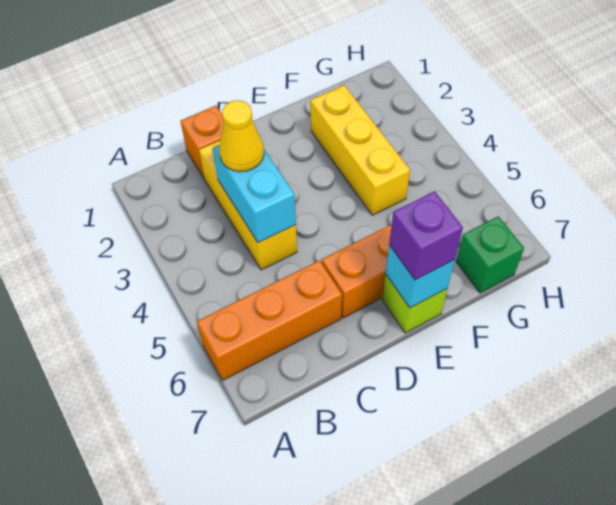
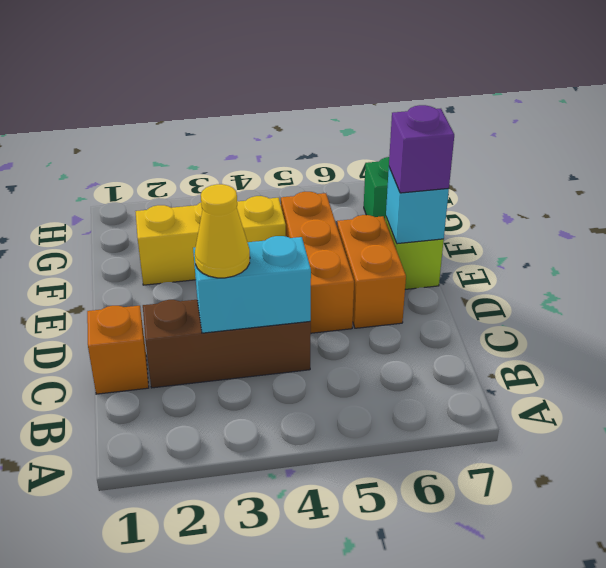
orange 1x3 brick [197,260,342,380] -> orange 1x3 brick moved to [281,192,354,333]
yellow 1x3 brick [199,141,297,270] -> brown 1x3 brick [143,300,311,388]

